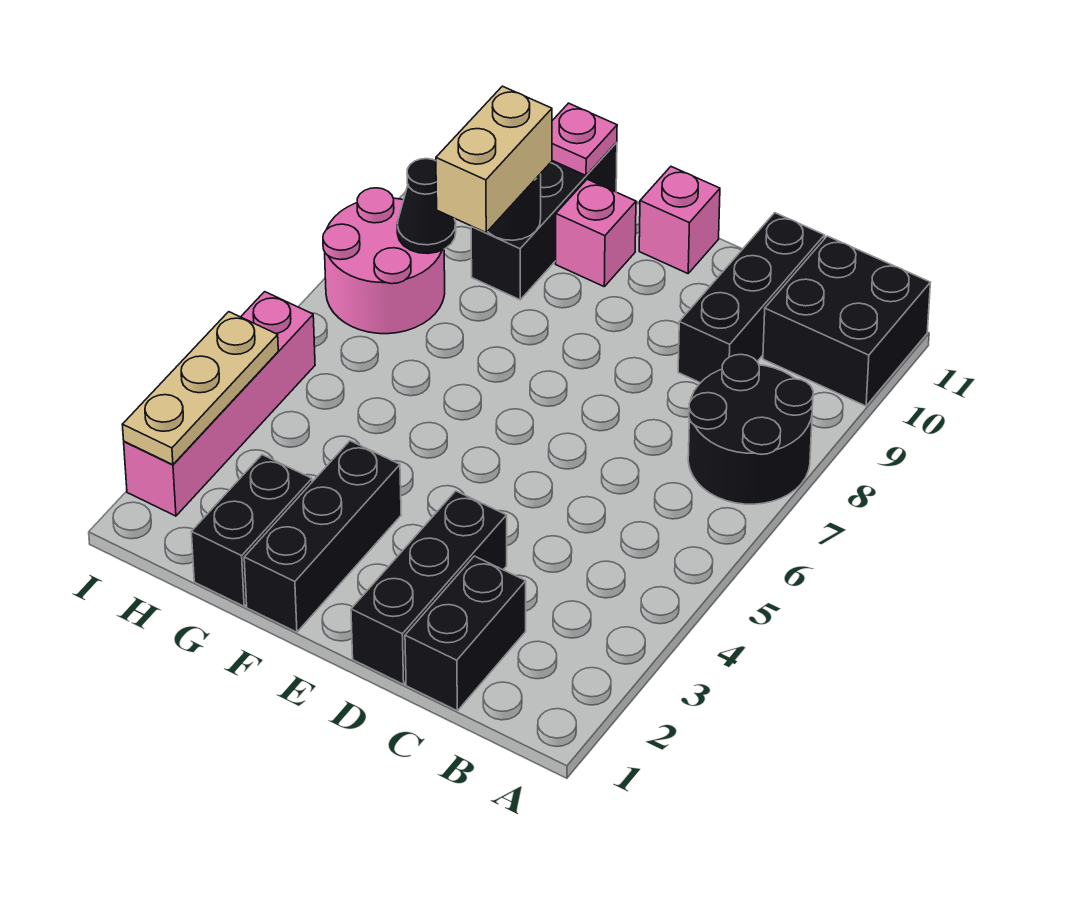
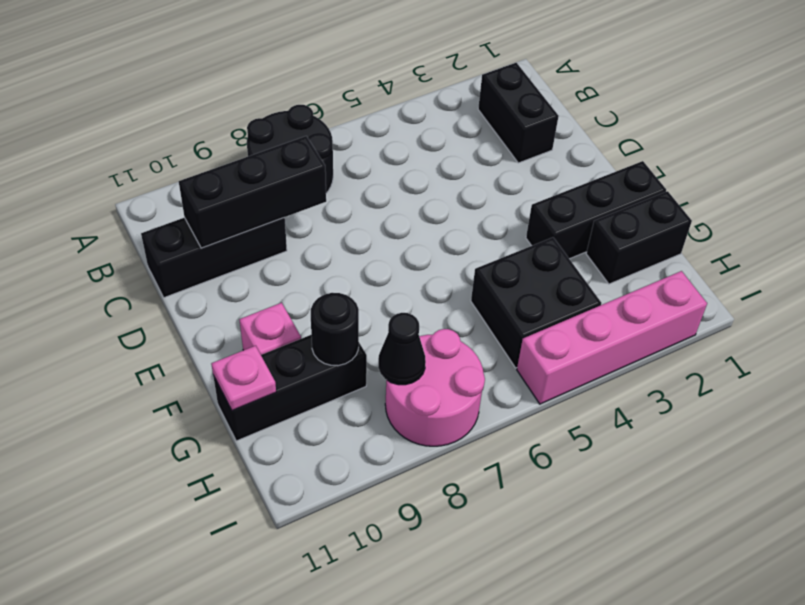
black 2x2 brick [763,236,930,406] -> black 2x2 brick moved to [471,237,601,368]
black 1x2 brick [405,556,526,711] -> black 1x2 brick turned to [478,63,559,163]
black 1x3 brick [351,491,507,684] -> black 1x3 brick moved to [179,136,326,248]
pink 1x1 brick [639,167,720,273] -> none
tan 1x2 brick [436,86,552,232] -> none
tan 1x3 plate [122,312,278,465] -> none

